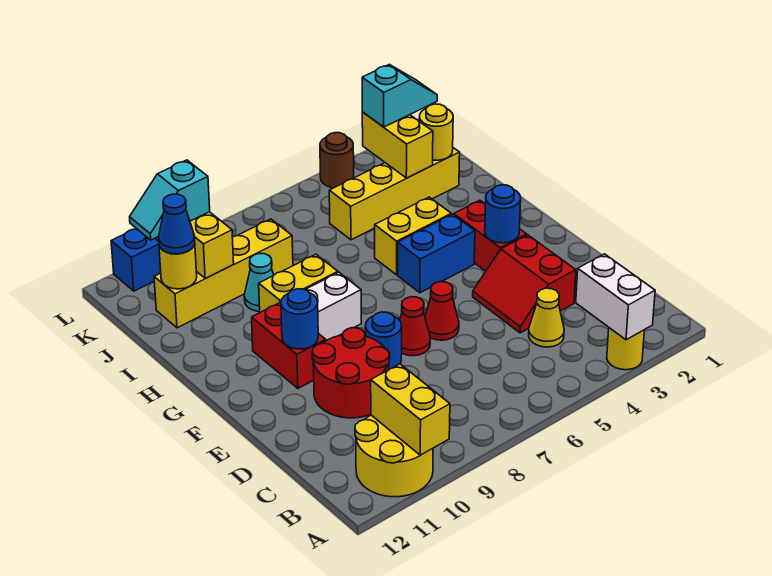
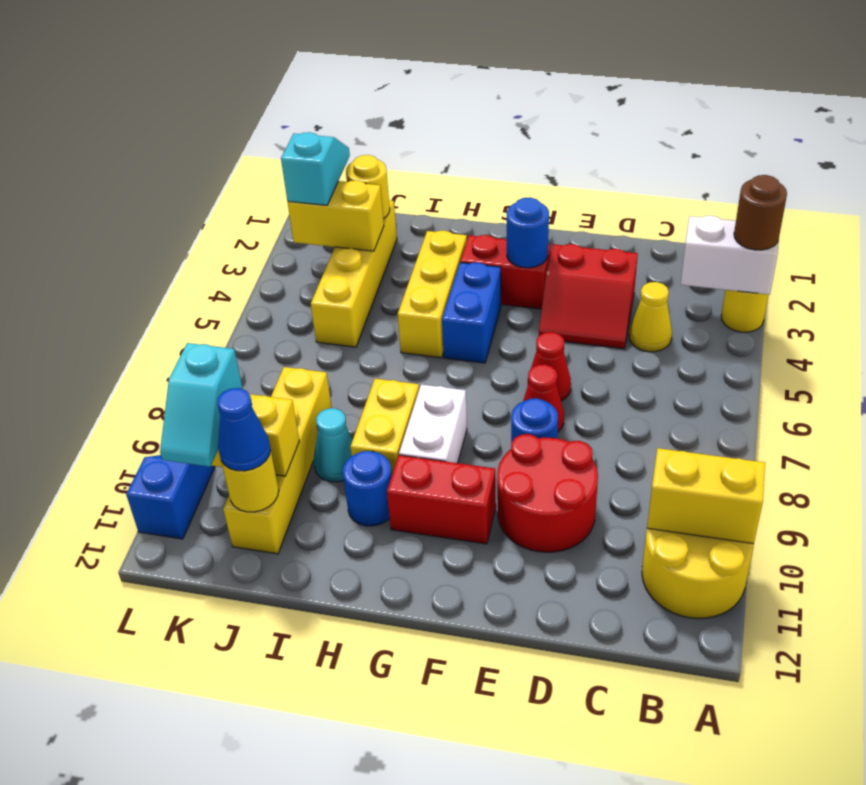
blue 1x1 round brick [281,289,318,349] -> blue 1x1 round brick moved to [343,451,392,526]
yellow 1x2 brick [375,197,451,275] -> yellow 1x3 brick [398,231,467,358]
brown 1x1 round brick [320,133,354,188] -> brown 1x1 round brick moved to [734,175,787,250]

